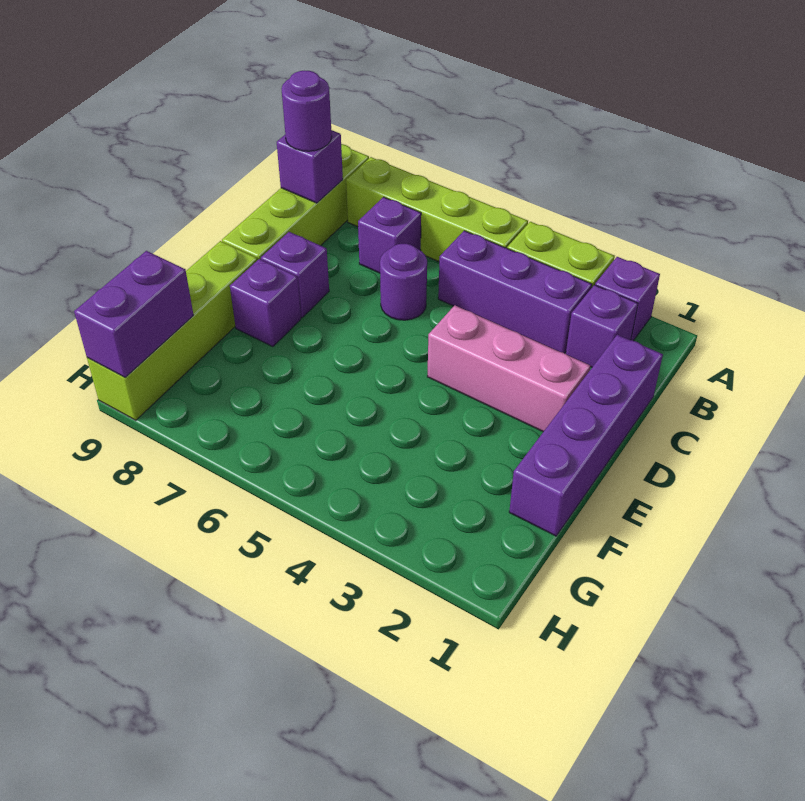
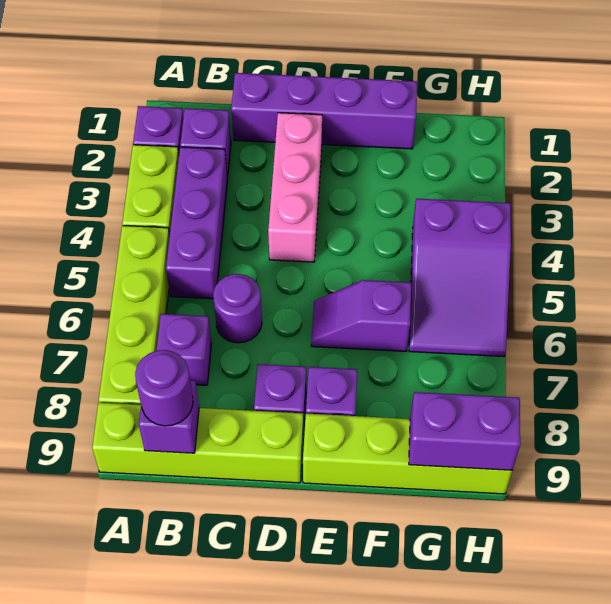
none -> purple 1x2 slope [311,280,411,351]
none -> purple 2x3 slope [409,199,511,357]

